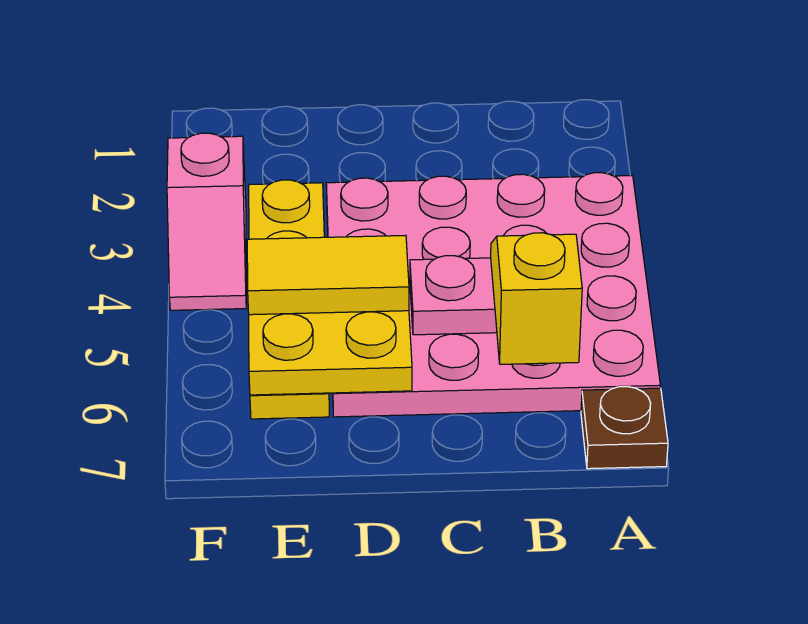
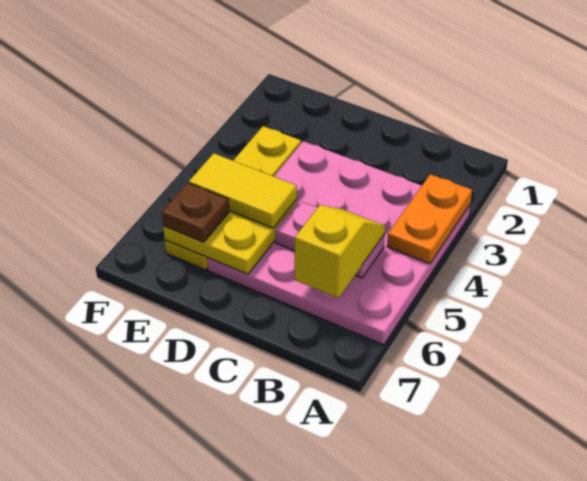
none -> orange 1x2 plate [387,174,472,264]
brown 1x1 plate [581,387,668,469] -> brown 1x1 plate moved to [162,183,229,242]
pink 1x2 slope [167,133,246,310] -> none

